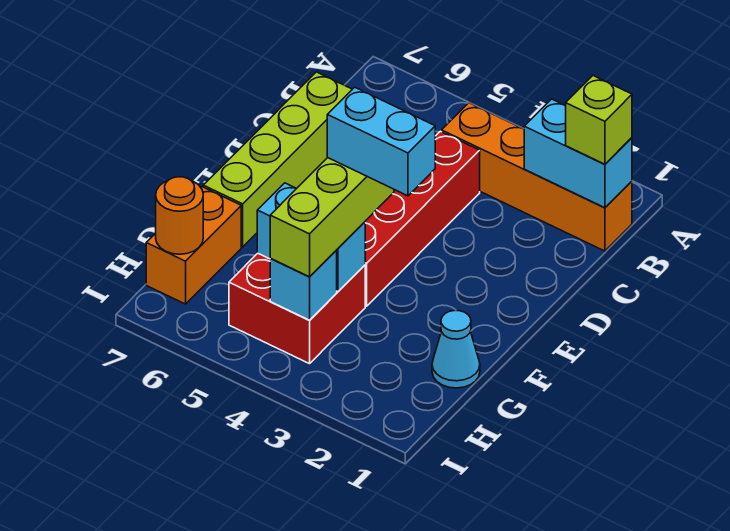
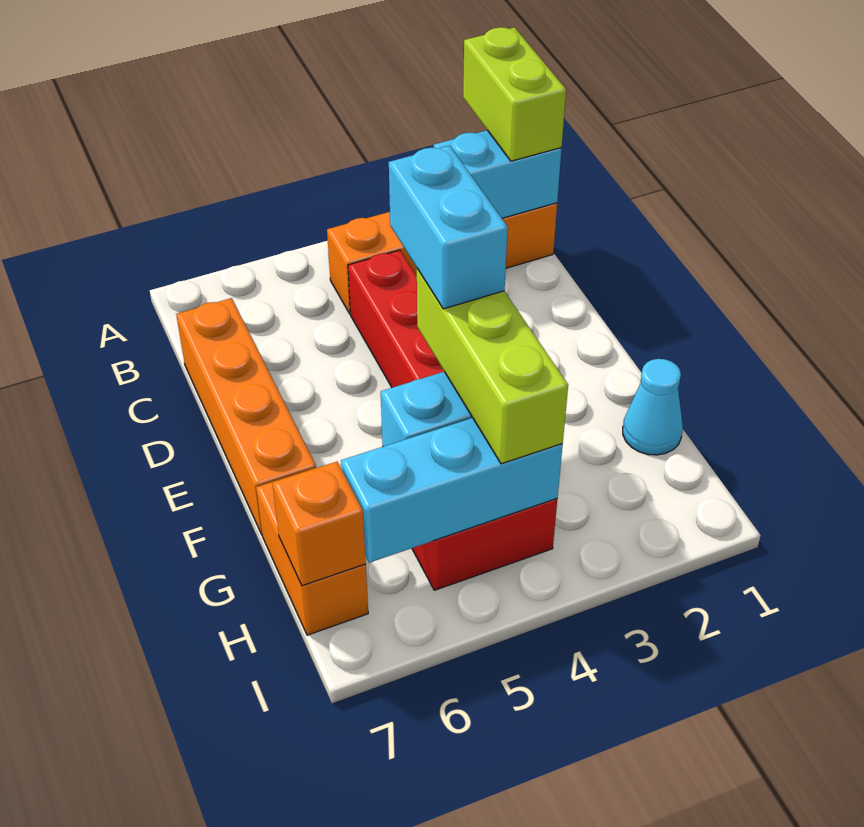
lime 1x1 brick [566,76,632,164] -> lime 1x2 brick [463,27,566,161]
lime 1x4 brick [203,72,352,247] -> orange 1x4 brick [176,298,316,534]
cyan 1x2 brick [327,87,435,196] -> cyan 1x2 brick turned to [389,146,508,309]
cyan 1x1 brick [270,250,337,320] -> cyan 1x3 brick [341,418,563,563]
orange 1x1 round brick [156,177,203,254] -> orange 1x1 brick [273,461,366,586]

